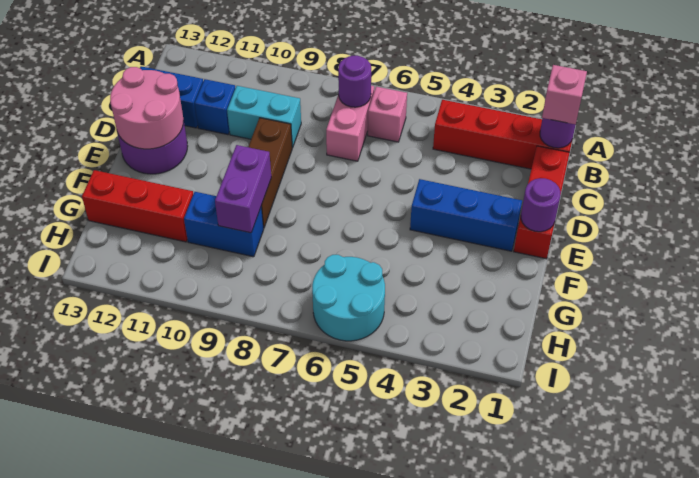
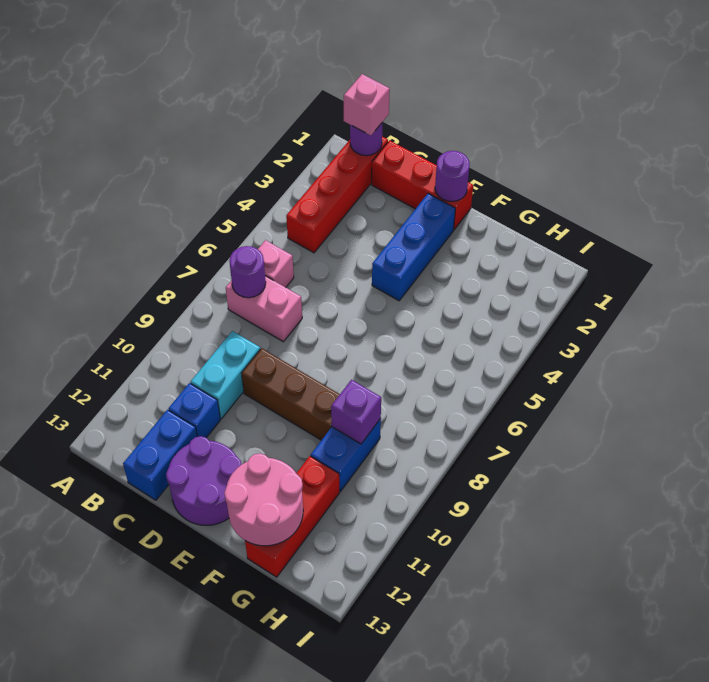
pink 2x2 round brick [110,67,184,149] -> pink 2x2 round brick moved to [224,453,303,546]
purple 1x2 brick [215,145,271,233] -> purple 1x1 brick [331,380,381,444]
cyan 2x2 round brick [312,255,385,341] -> none

